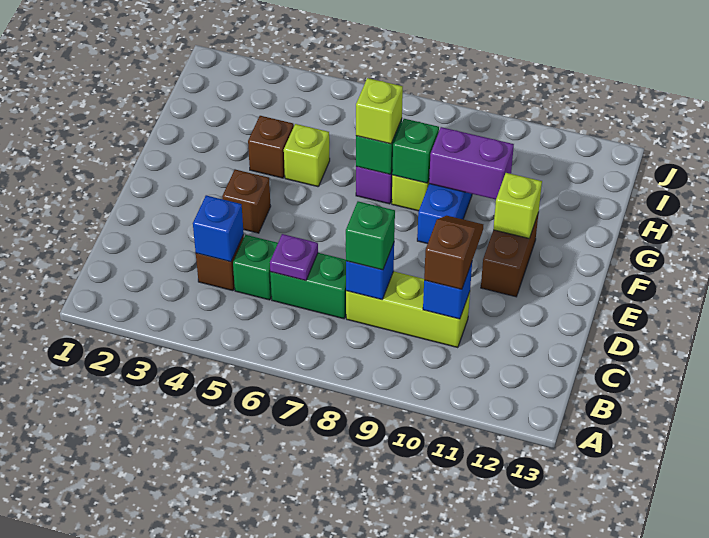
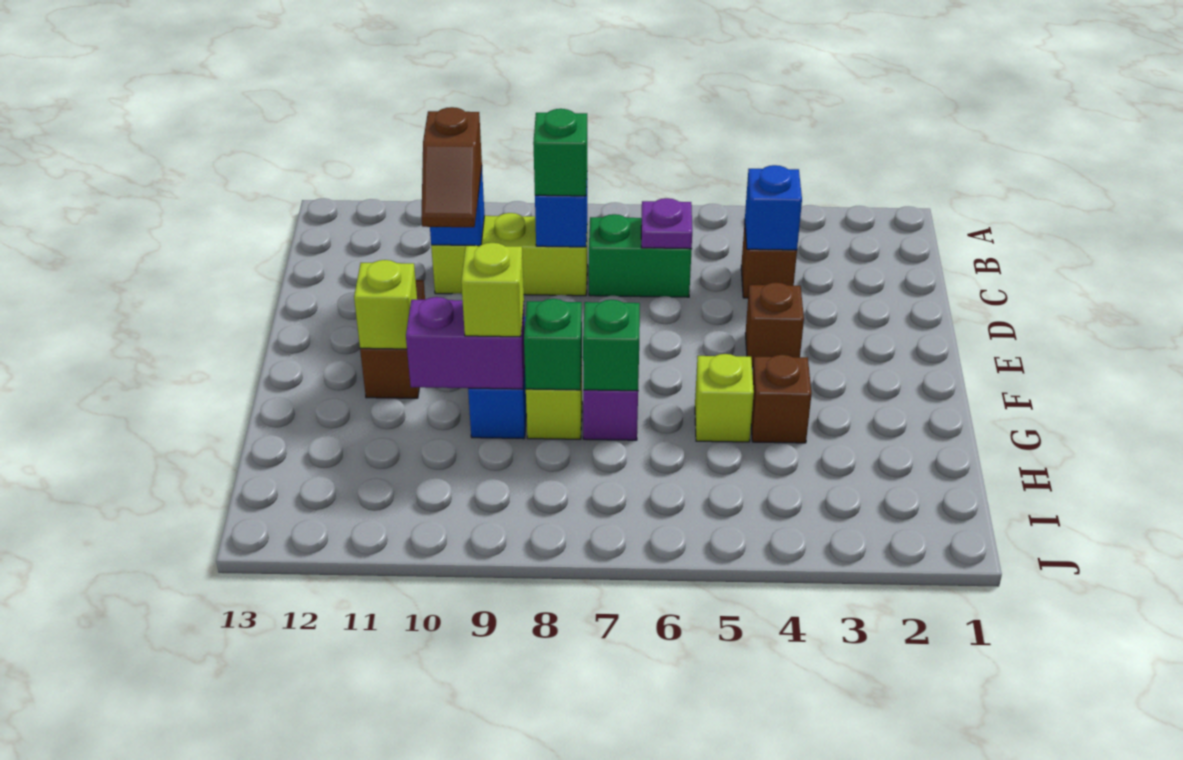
green 1x1 brick [233,235,278,300] -> none
lime 1x1 brick [356,78,403,144] -> lime 1x1 brick moved to [461,243,524,337]

